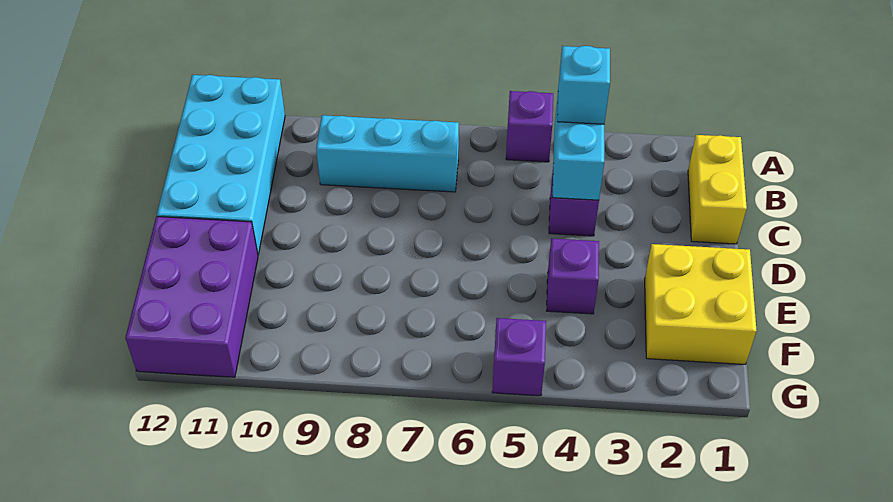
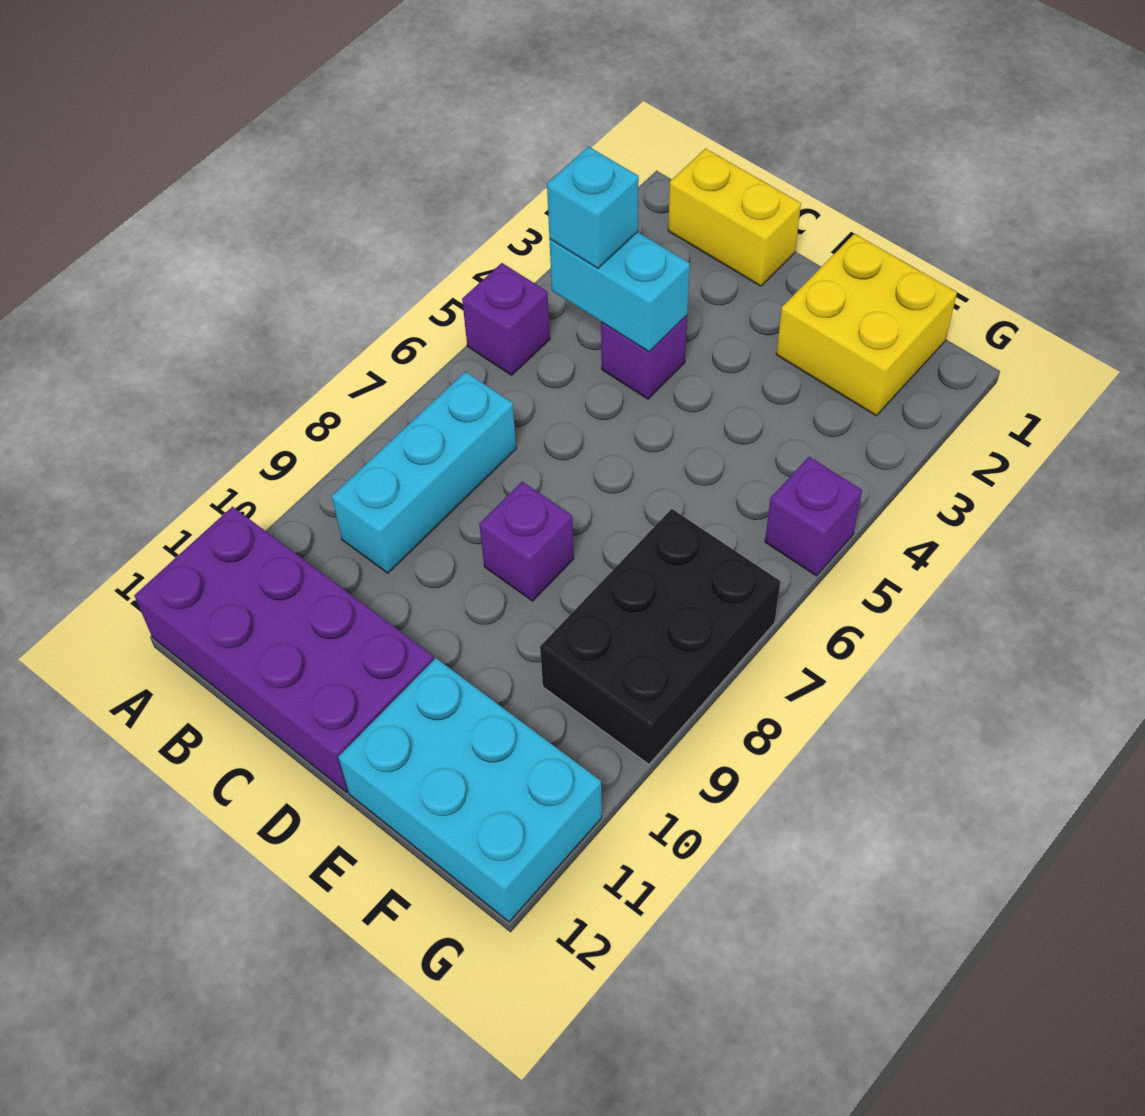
cyan 2x4 brick [157,75,285,255] -> purple 2x4 brick [134,507,434,792]
purple 1x1 brick [547,238,599,314] -> purple 1x1 brick moved to [479,482,574,601]
purple 2x3 brick [125,217,258,377] -> cyan 2x3 brick [338,658,602,922]
none -> black 2x3 brick [540,509,781,764]

